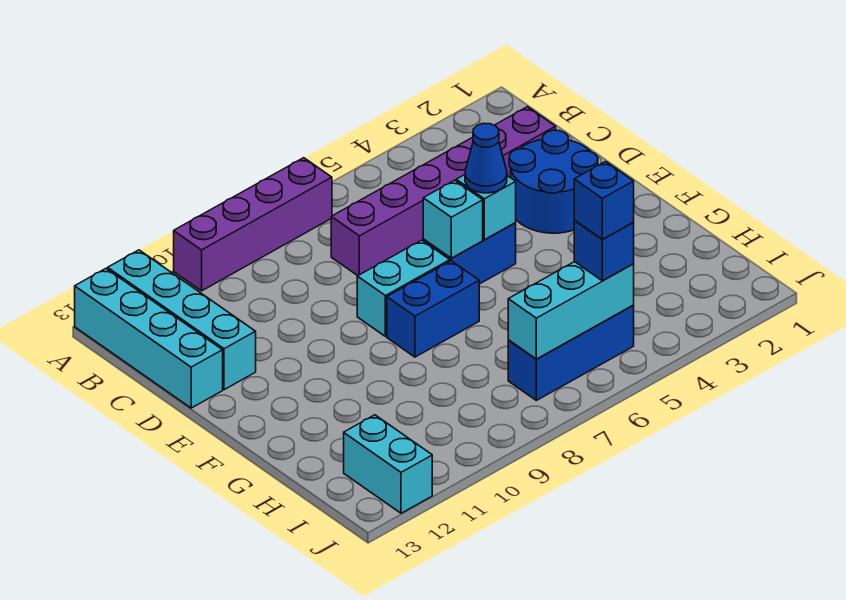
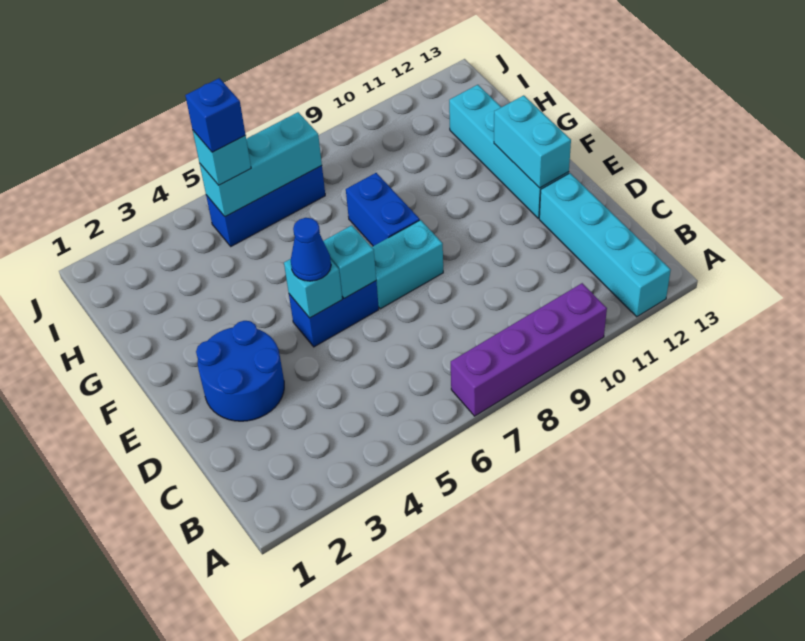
cyan 1x4 brick [75,269,223,408] -> cyan 1x4 brick moved to [449,85,569,218]
purple 1x6 brick [331,107,556,276] -> none
blue 1x2 brick [387,261,479,357] -> blue 1x2 brick turned to [346,173,420,246]
blue 1x1 brick [574,221,634,281] -> cyan 1x1 brick [193,131,251,185]
cyan 1x2 brick [344,415,432,513] -> cyan 1x2 brick moved to [494,95,571,188]

